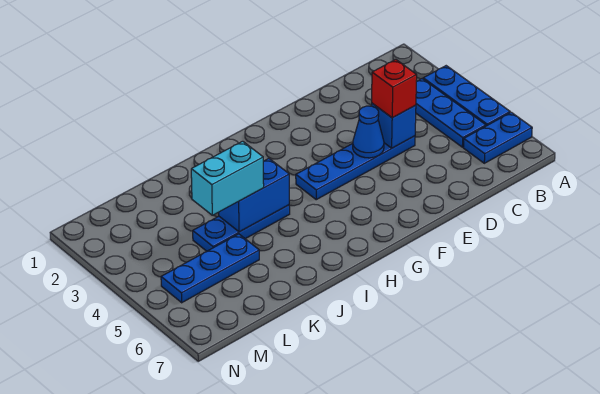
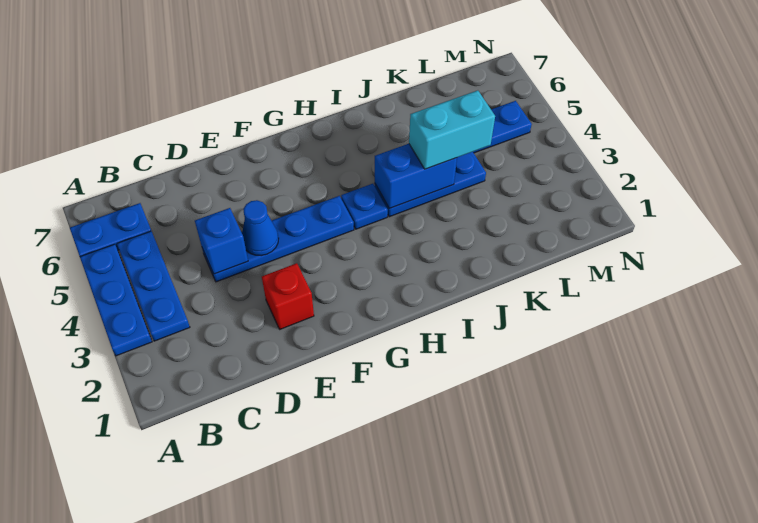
red 1x1 brick [372,60,417,118] -> red 1x1 brick moved to [262,263,314,329]
none -> blue 1x1 plate [341,184,388,229]

